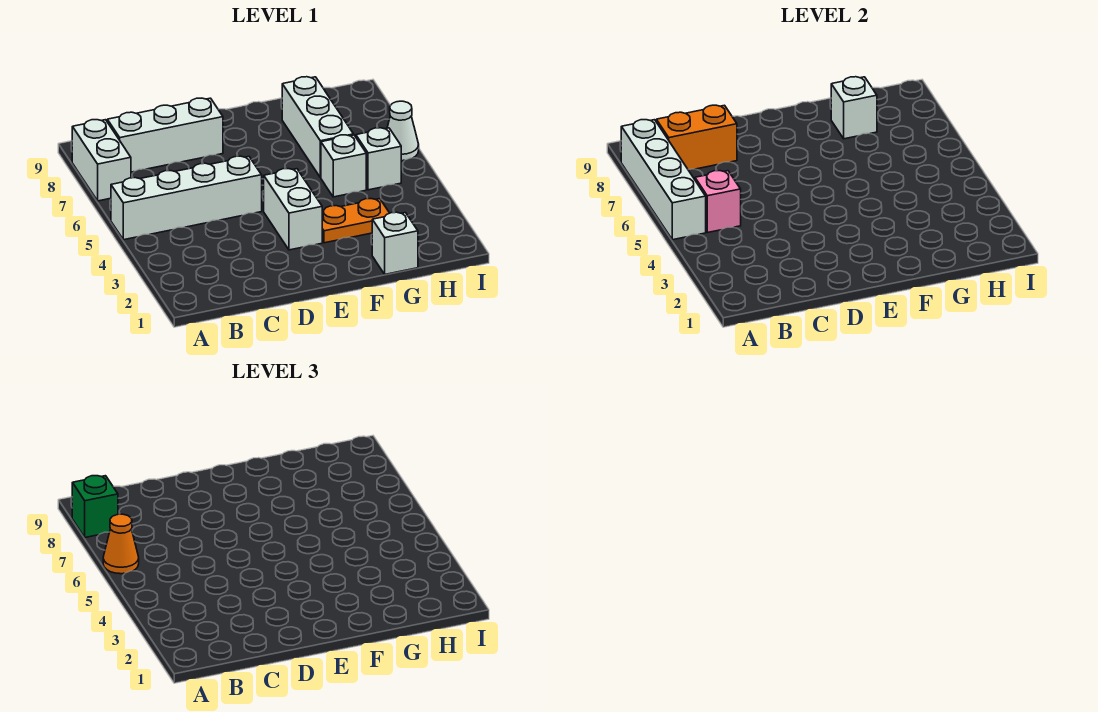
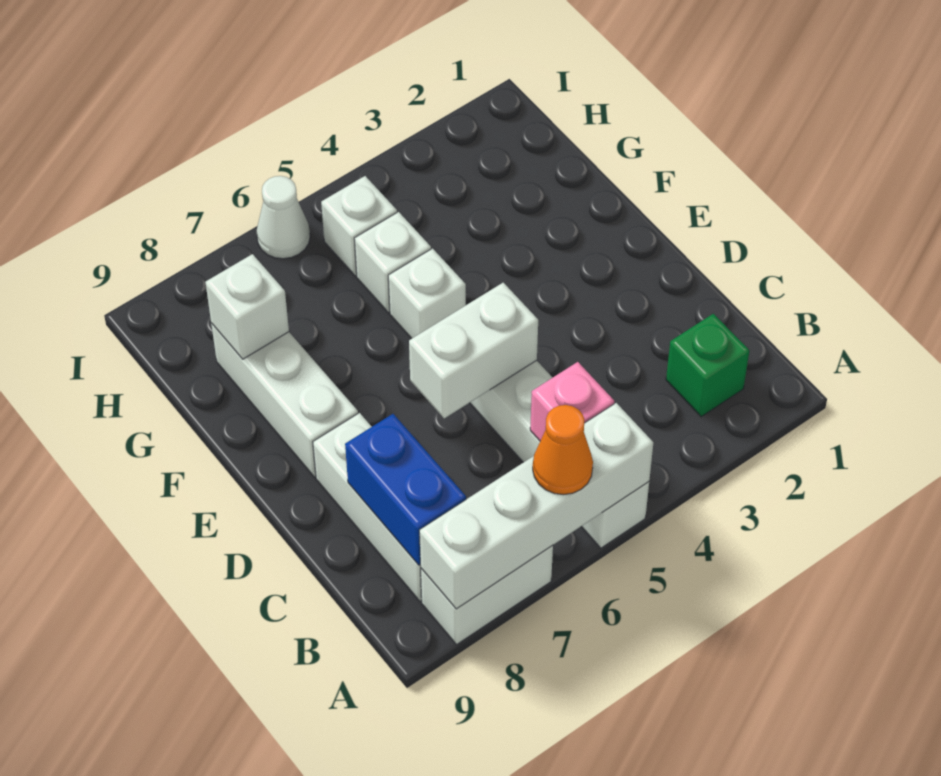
green 1x1 brick [72,476,118,538] -> green 1x1 brick moved to [666,314,749,417]
orange 1x2 brick [656,105,737,169] -> blue 1x2 brick [345,414,466,565]
white 1x2 brick [264,169,322,250] -> white 1x2 brick moved to [409,283,538,418]
orange 1x2 plate [322,199,389,243] -> none
white 1x1 brick [372,212,418,274] -> white 1x1 brick moved to [388,249,466,339]
white 1x3 brick [282,77,354,178] -> white 1x3 brick turned to [211,323,358,477]

